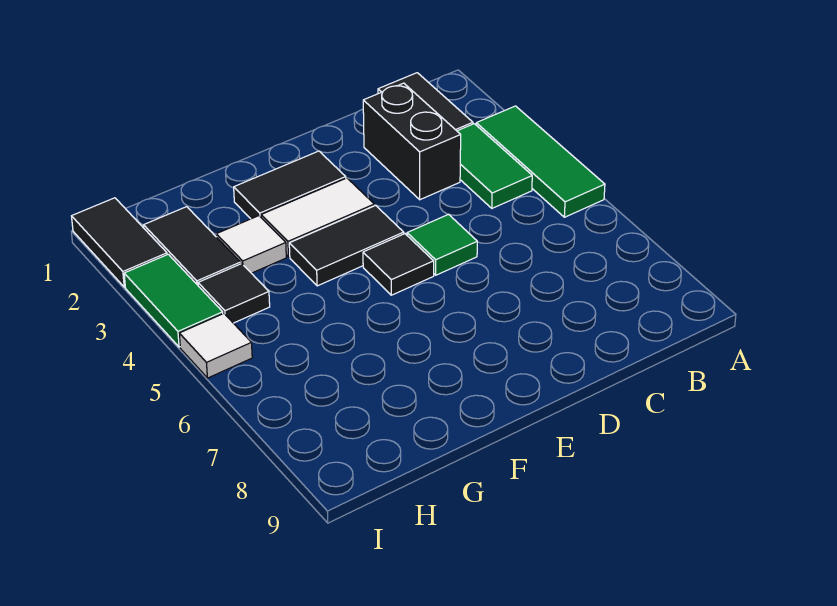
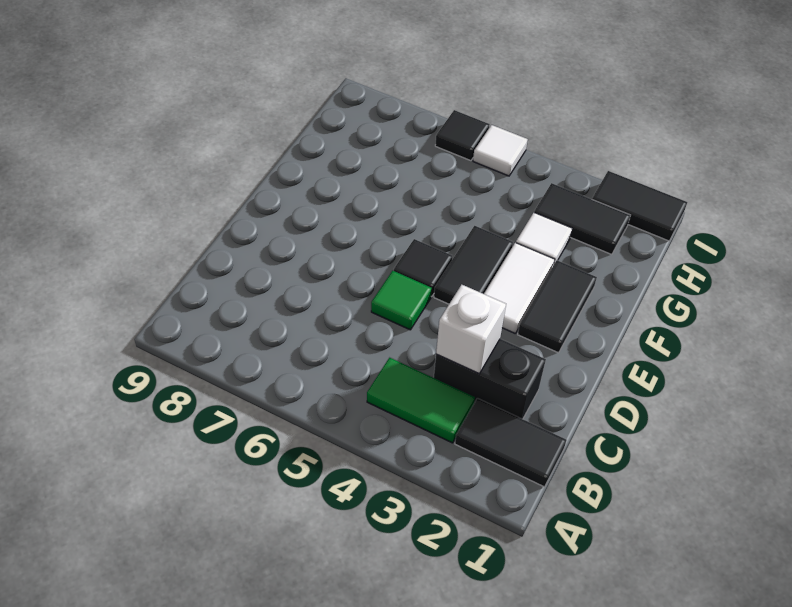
green 1x3 tile [476,106,605,217] -> none
none -> white 1x1 brick [436,285,506,374]
black 1x1 tile [198,264,270,323] -> black 1x1 tile moved to [435,110,490,161]
green 1x2 tile [124,254,223,347] -> none

